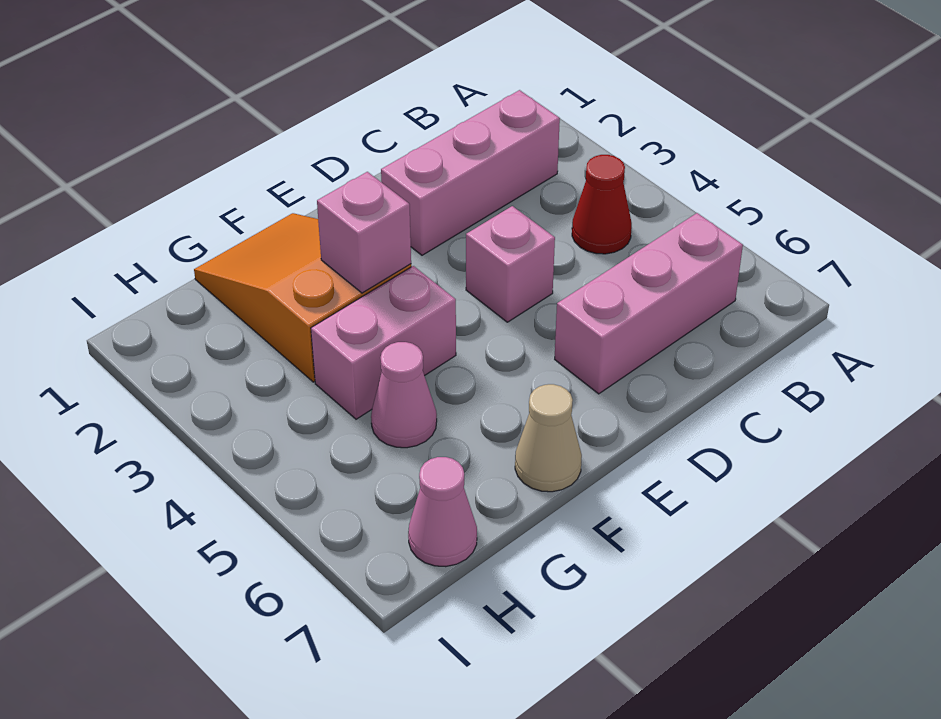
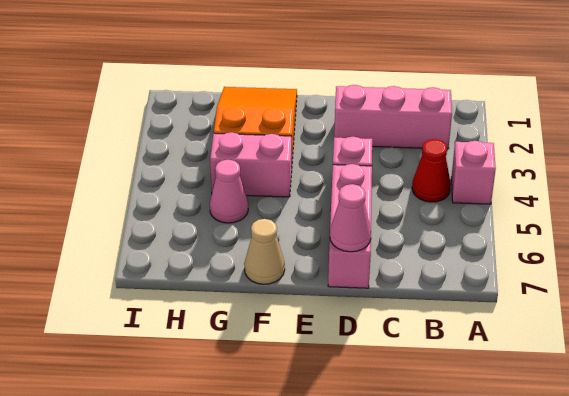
pink 1x3 brick [555,213,743,394] -> pink 1x3 brick turned to [328,164,372,288]
pink 1x1 brick [317,172,411,293] -> pink 1x1 brick moved to [452,141,496,204]
pink 1x1 cone [408,457,477,567] -> pink 1x1 cone moved to [330,184,371,252]

